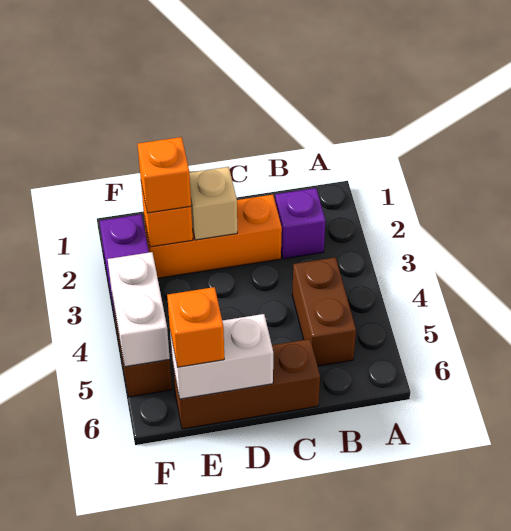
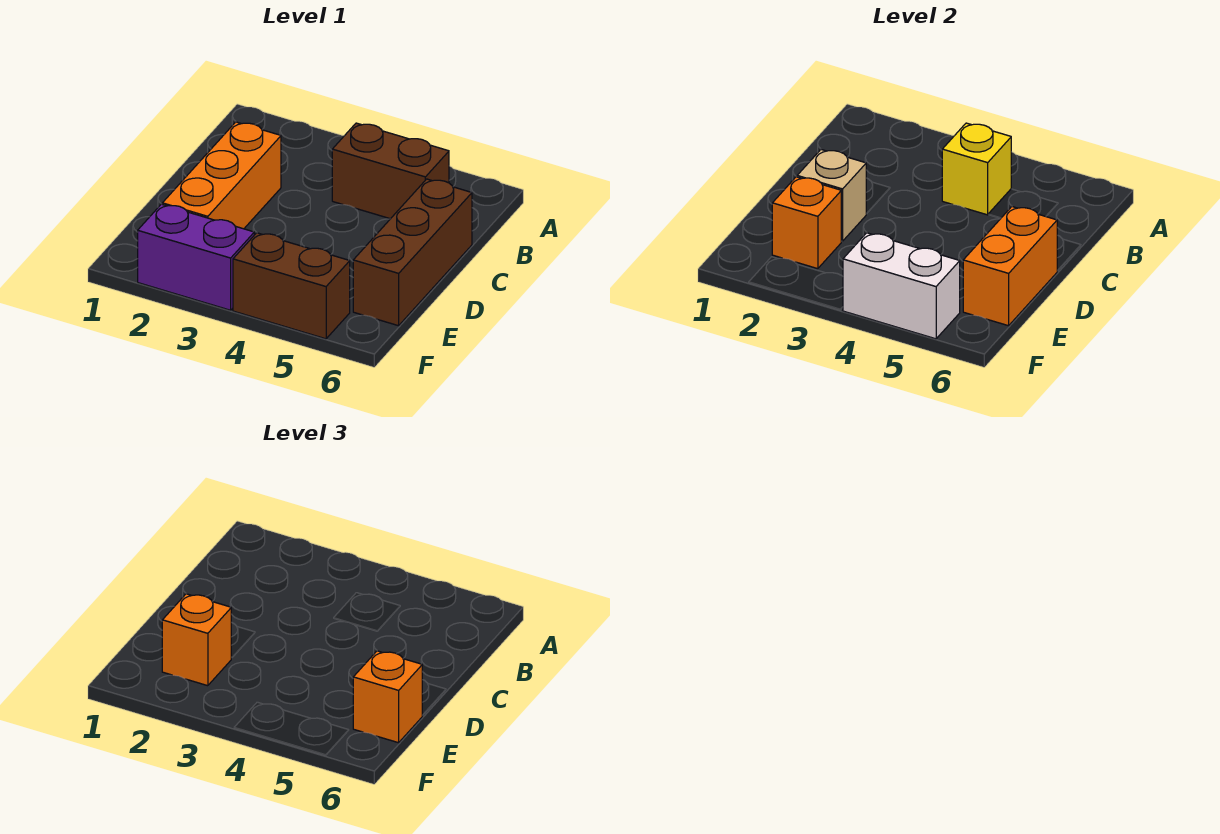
purple 1x1 brick [275,188,325,259] -> none
none -> yellow 1x1 brick [942,123,1011,215]
white 1x2 brick [170,314,273,399] -> orange 1x2 brick [963,207,1057,326]

